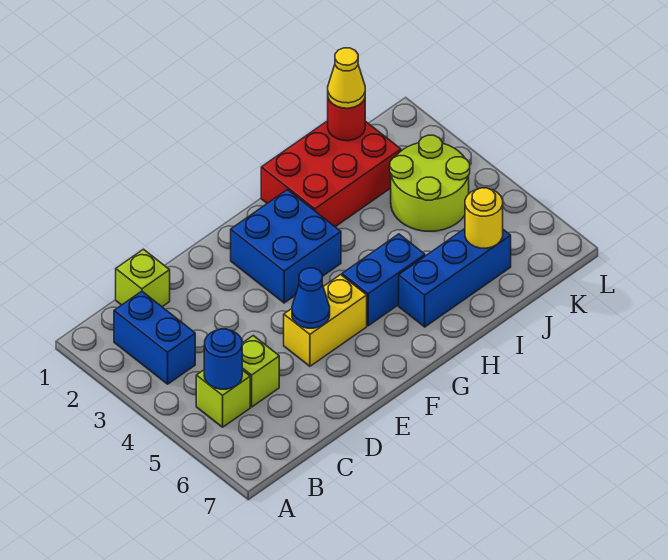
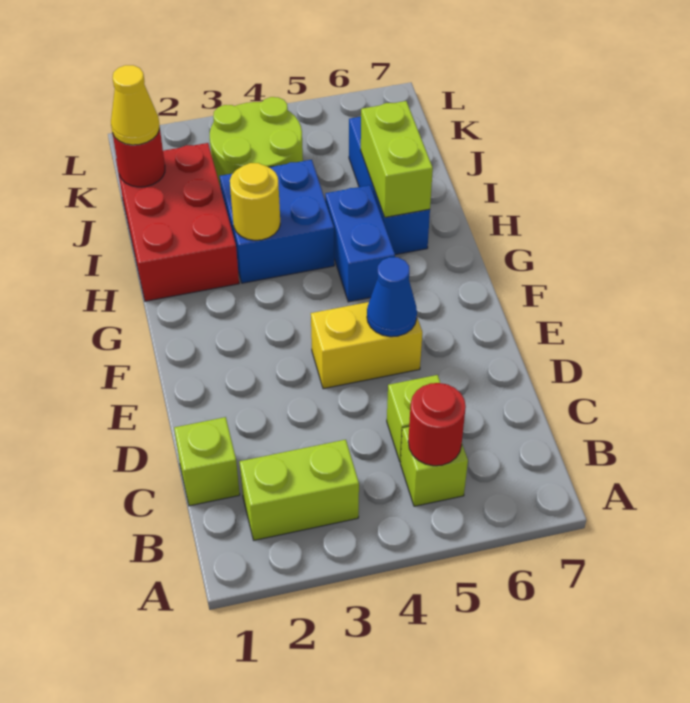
blue 1x2 brick [114,291,195,384] -> lime 1x2 brick [240,440,359,540]
blue 1x1 round brick [204,329,242,389] -> red 1x1 round brick [408,383,466,466]
yellow 1x2 brick [284,275,367,366] -> yellow 1x2 brick turned to [311,302,422,389]
blue 2x2 brick [231,190,341,303] -> blue 2x2 brick moved to [220,160,334,283]
none -> lime 1x2 brick [361,101,433,217]
yellow 1x1 round brick [465,188,503,248] -> yellow 1x1 round brick moved to [230,163,280,240]

